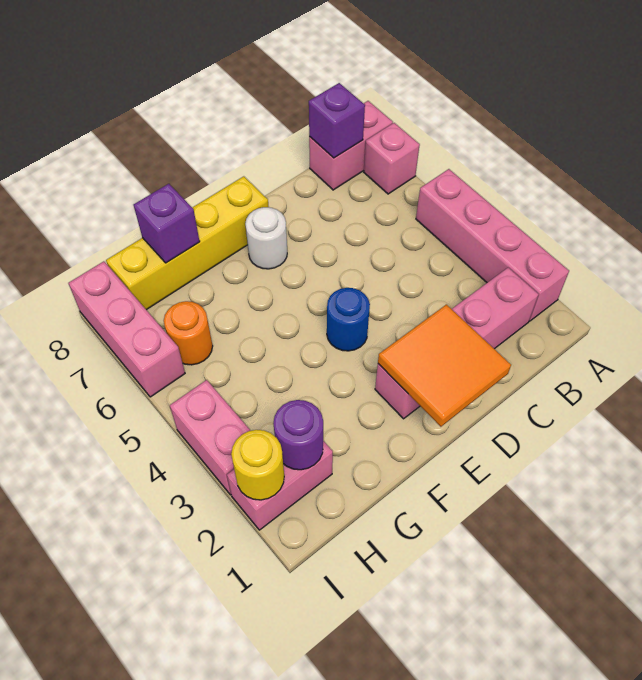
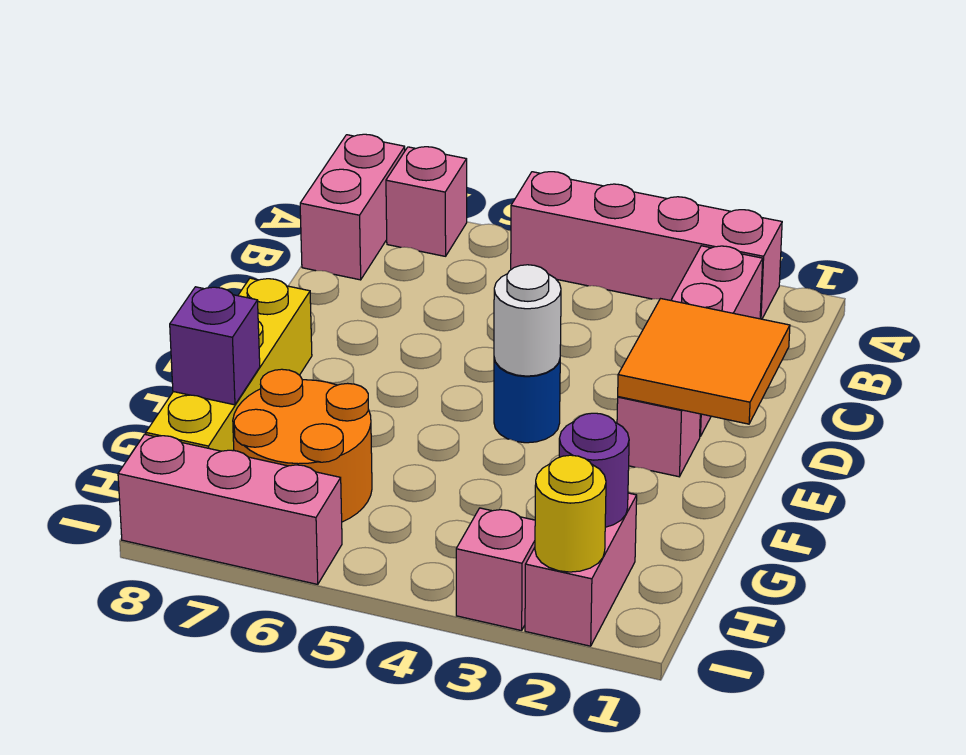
purple 1x1 brick [309,83,365,158] -> none
white 1x1 round brick [245,207,287,269] -> white 1x1 round brick moved to [494,265,561,376]
orange 1x1 round brick [164,301,213,365] -> orange 2x2 round brick [233,369,372,522]
pink 1x2 brick [170,380,251,495] -> pink 1x1 brick [456,508,535,631]

